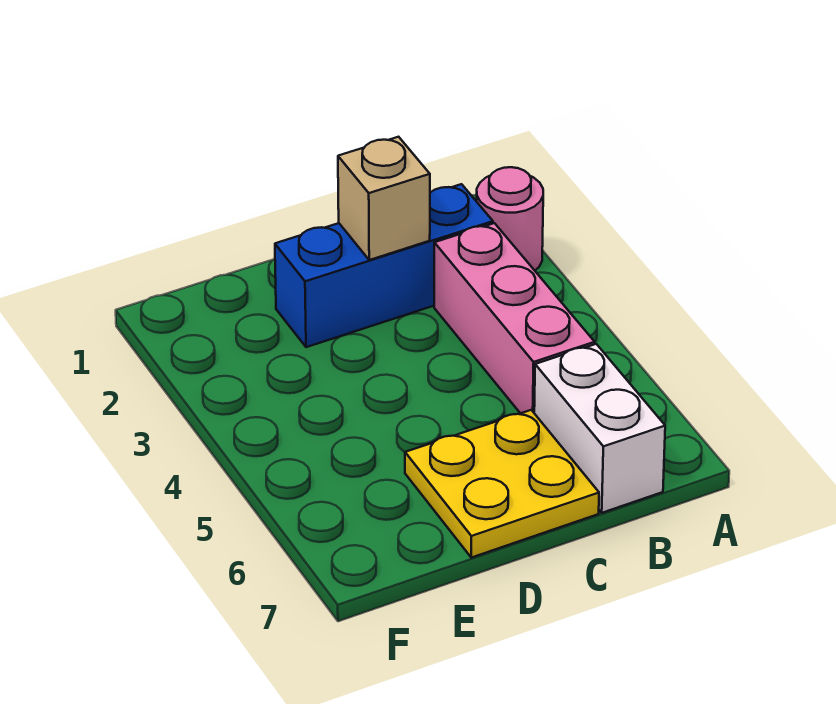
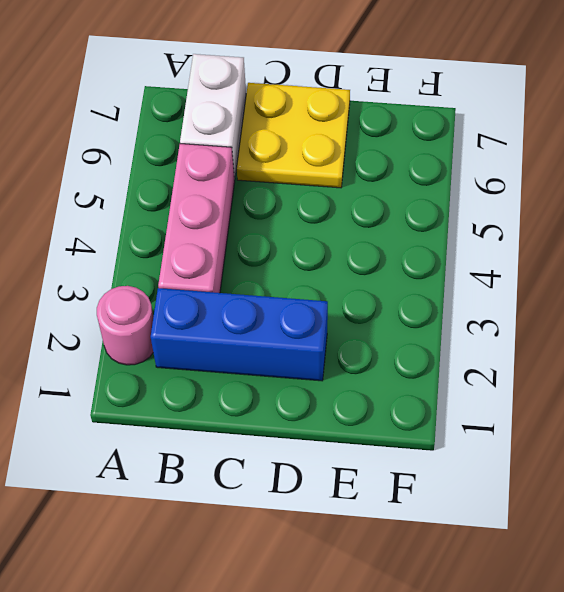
tan 1x1 brick [338,137,430,260] -> none

